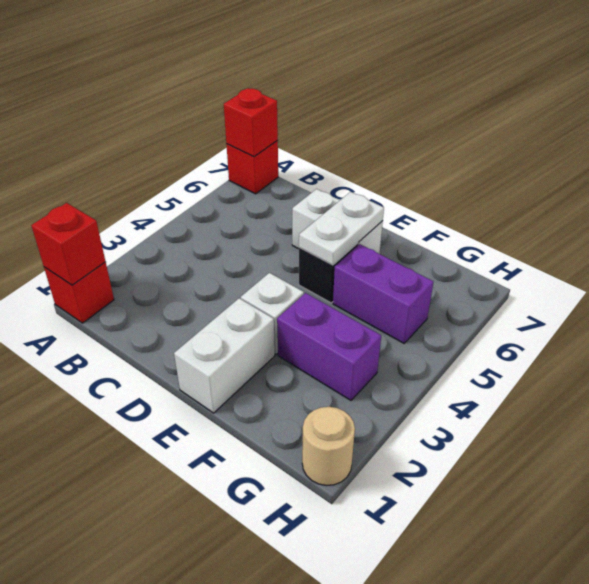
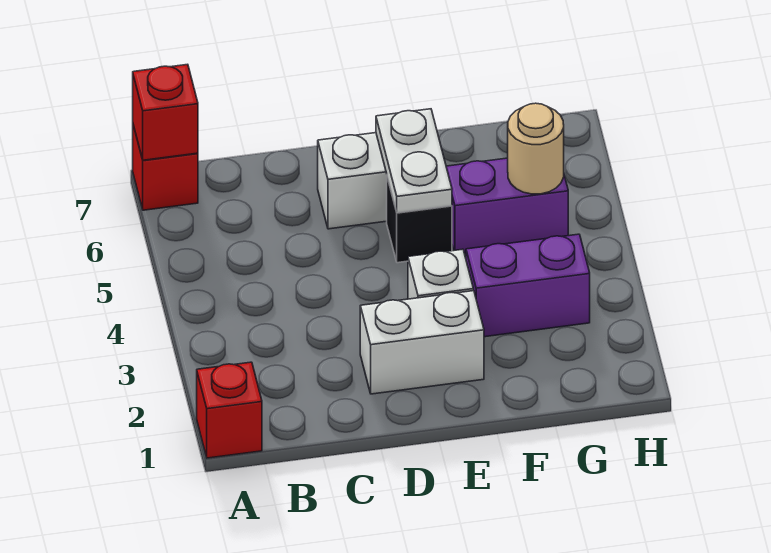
red 1x1 brick [31,203,106,285] -> none
white 1x2 brick [174,298,275,413] -> white 1x2 brick turned to [360,291,484,394]
tan 1x1 round brick [302,407,355,486] -> tan 1x1 round brick moved to [508,103,564,194]

